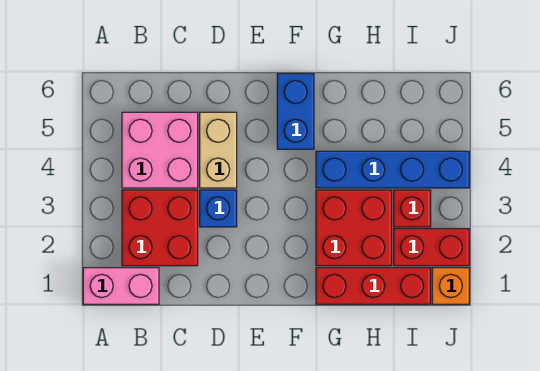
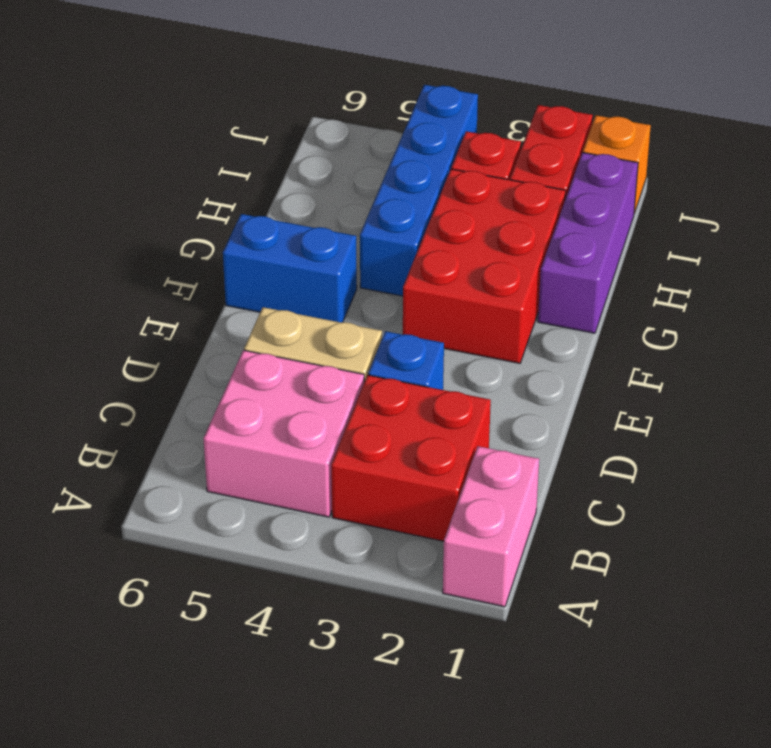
red 1x3 brick [316,268,431,304] -> purple 1x3 brick [538,152,638,333]
red 2x2 brick [316,190,392,266] -> red 2x3 brick [403,169,566,363]

